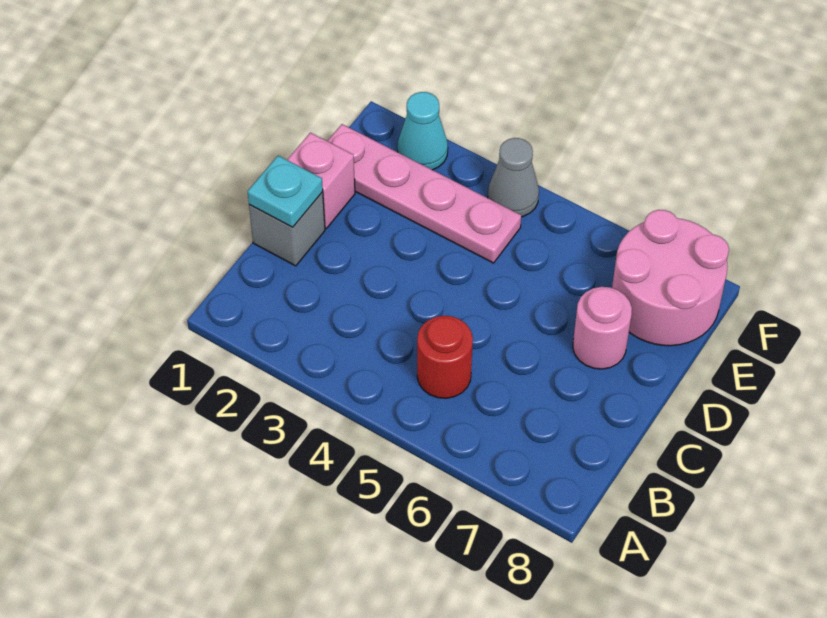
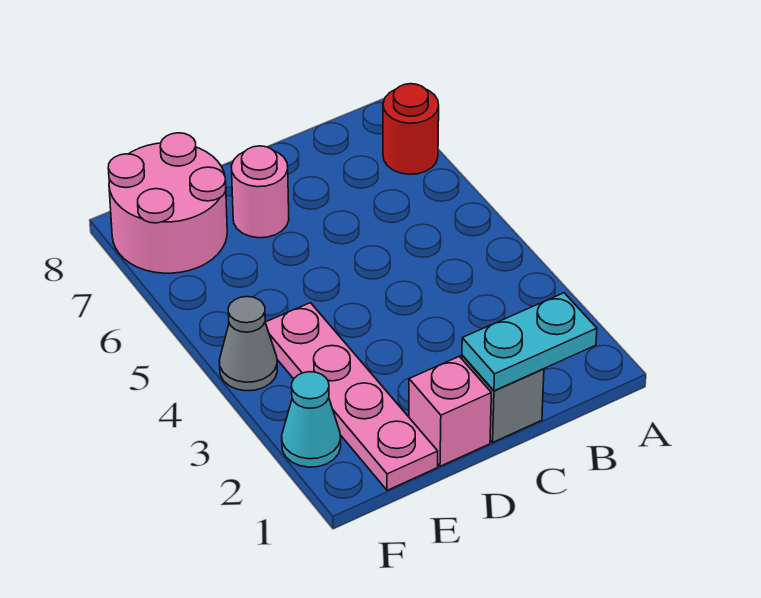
red 1x1 round brick [417,316,473,398] -> red 1x1 round brick moved to [383,84,439,174]
cyan 1x1 plate [247,156,323,227] -> cyan 1x2 plate [462,293,597,391]

